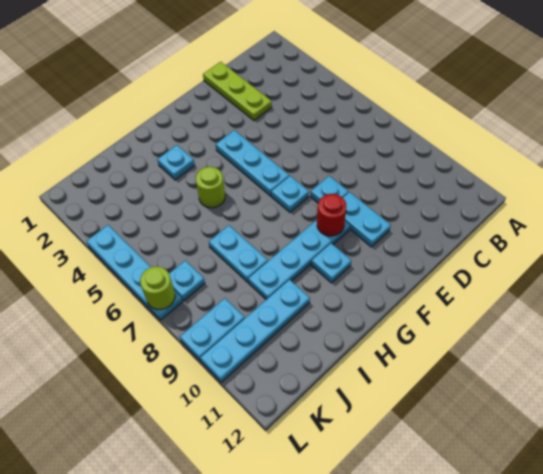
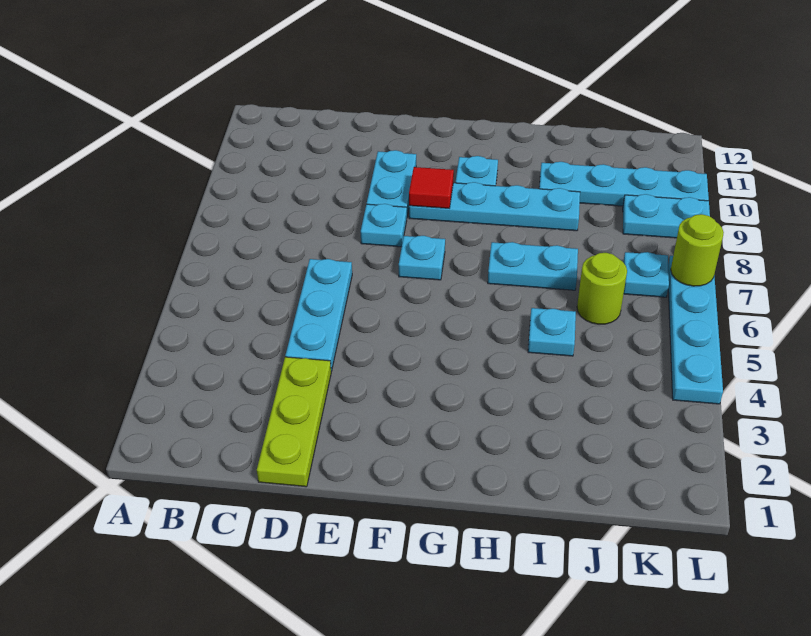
cyan 1x3 plate [216,130,289,196] -> cyan 1x3 plate moved to [285,259,352,371]
red 1x1 round brick [317,194,346,236] -> red 1x1 tile [409,167,454,208]
cyan 1x1 plate [157,145,195,180] -> cyan 1x1 plate moved to [528,308,576,356]
lime 1x1 round brick [196,167,225,208] -> lime 1x1 round brick moved to [577,253,627,324]
cyan 1x2 plate [209,225,268,282] -> cyan 1x2 plate turned to [488,242,578,290]

